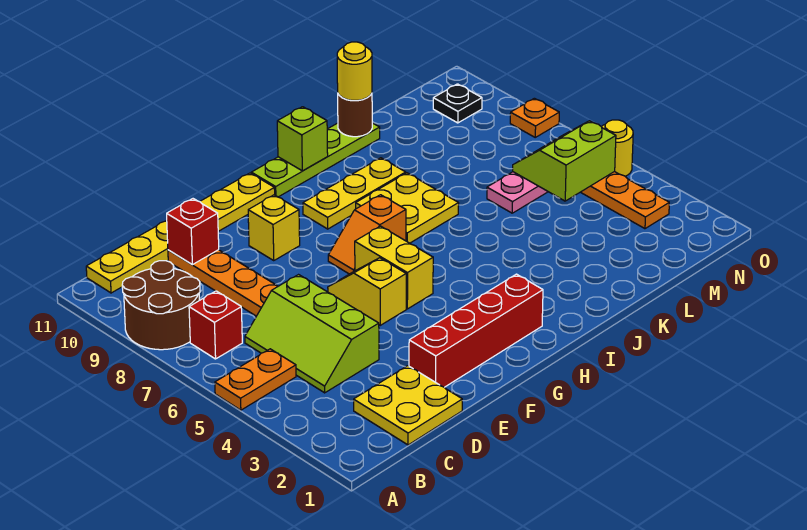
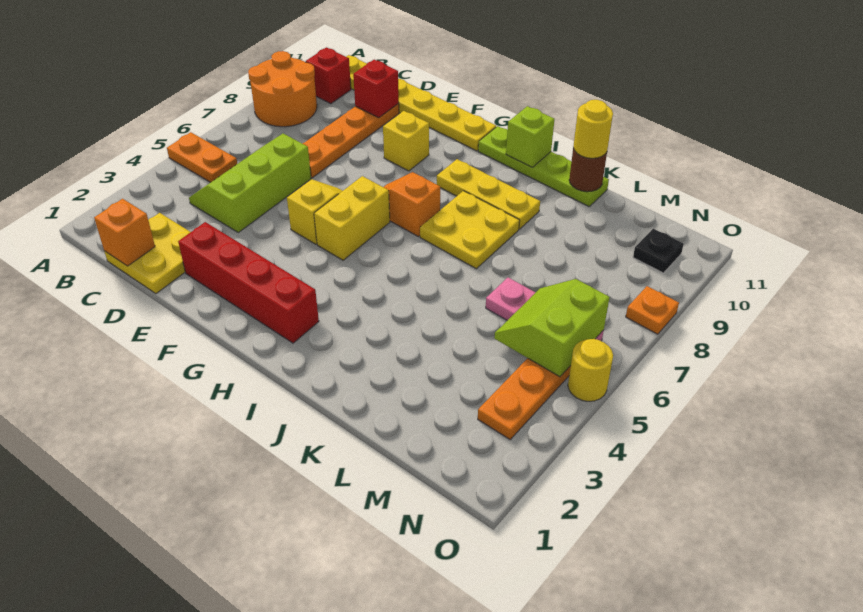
brown 2x2 round brick [122,261,200,350] -> orange 2x2 round brick [248,51,317,127]
red 1x1 brick [189,291,242,359] -> red 1x1 brick moved to [306,47,351,104]
none -> orange 1x1 brick [94,199,155,266]
lime 2x2 slope [513,121,616,201] -> lime 2x2 slope turned to [494,279,610,377]

